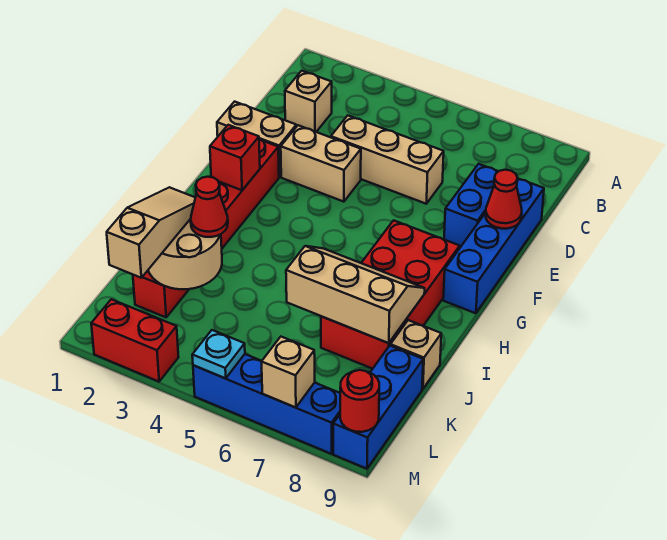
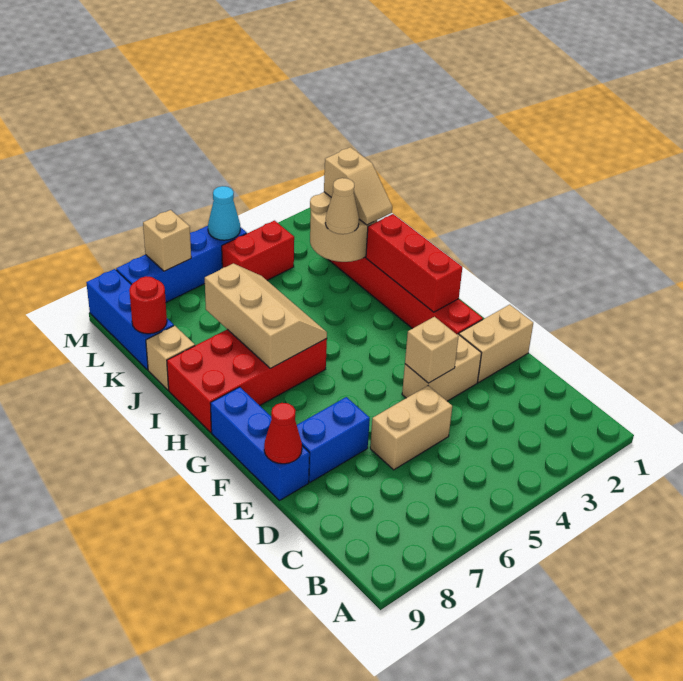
tan 1x1 brick [285,71,332,132] -> tan 1x1 brick moved to [405,317,459,383]
tan 1x3 brick [331,116,444,204] -> tan 1x2 brick [370,386,452,470]
blue 1x2 brick [444,164,499,246] -> blue 1x2 brick turned to [297,397,370,482]
blue 1x4 brick [443,178,544,313] -> blue 1x3 brick [210,387,309,501]
red 1x1 brick [210,125,260,190] -> red 1x3 brick [366,214,462,312]
red 2x4 brick [321,220,460,369] -> red 2x4 brick turned to [167,329,327,432]
tan 2x3 slope [286,246,425,343] -> tan 2x3 slope turned to [205,263,327,368]
tan 1x3 slope [107,187,195,278] -> tan 1x2 slope [324,147,392,225]
red 1x1 cone [191,177,228,237] -> tan 1x1 cone [325,178,359,234]
red 1x2 brick [91,299,179,382] -> red 1x2 brick moved to [222,221,294,280]
cyan 1x1 plate [192,330,245,378] -> cyan 1x1 cone [208,186,240,240]
red 1x1 round brick [340,370,379,432] -> red 1x1 round brick moved to [129,276,167,334]

